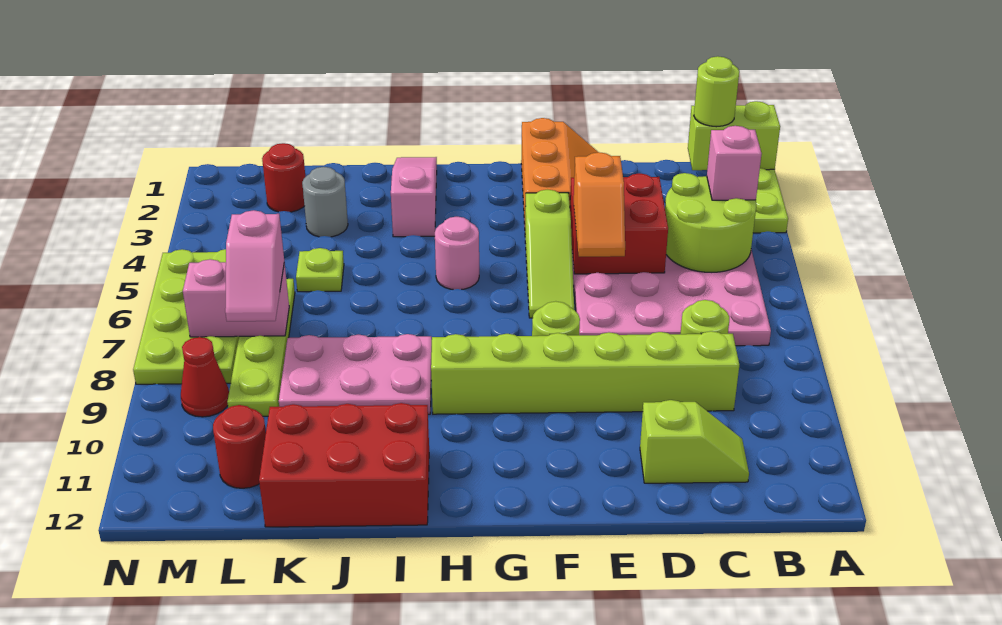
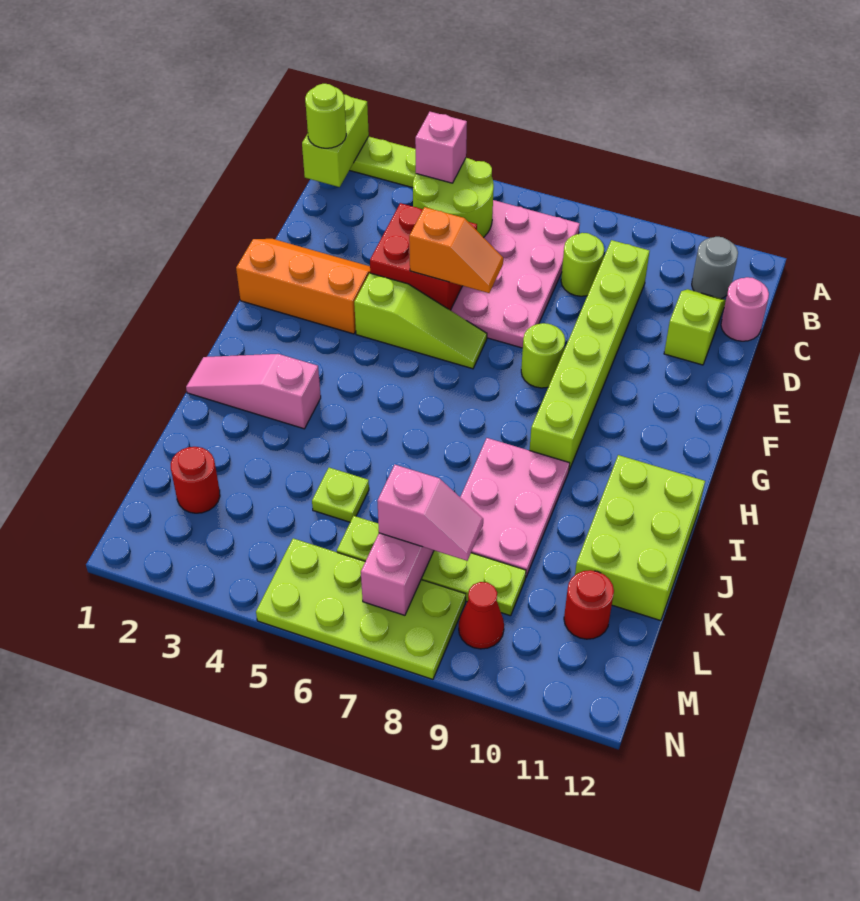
pink 1x1 round brick [435,217,479,290] -> pink 1x1 round brick moved to [721,277,769,341]
red 2x3 brick [259,403,429,527] -> lime 2x3 brick [575,455,705,621]
grey 1x1 round brick [302,167,348,237] -> grey 1x1 round brick moved to [692,237,738,299]

